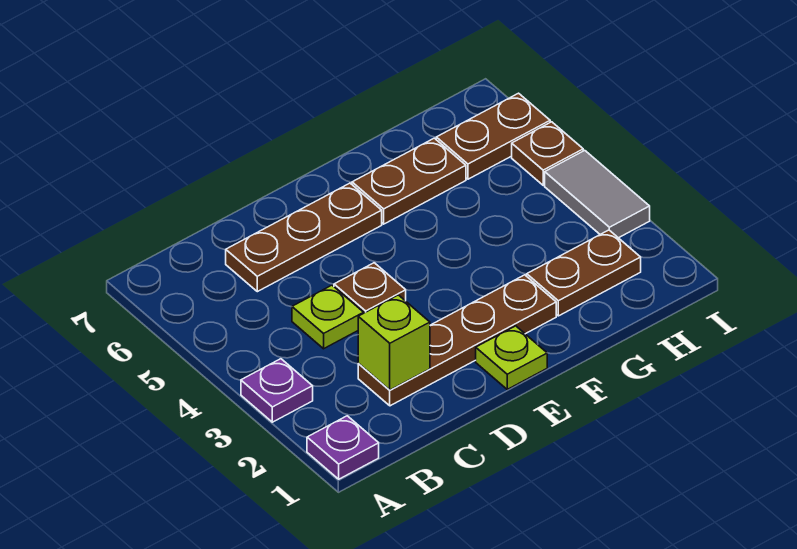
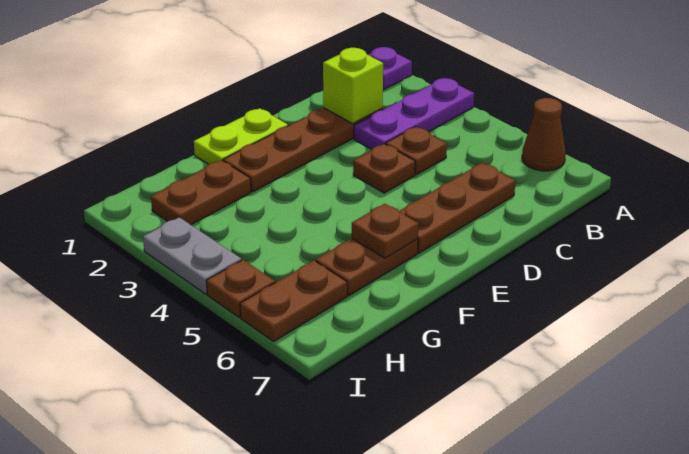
purple 1x1 plate [241,359,313,422] -> purple 1x3 plate [354,78,474,150]
none -> brown 1x1 cone [522,98,566,171]
lime 1x1 plate [292,285,364,349] -> brown 1x1 plate [386,127,447,175]
lime 1x1 plate [476,326,547,389] -> lime 1x2 plate [194,108,288,164]
none -> brown 1x1 plate [352,204,418,258]
grey 1x2 tile [545,150,650,238] -> grey 1x2 plate [143,217,241,294]

